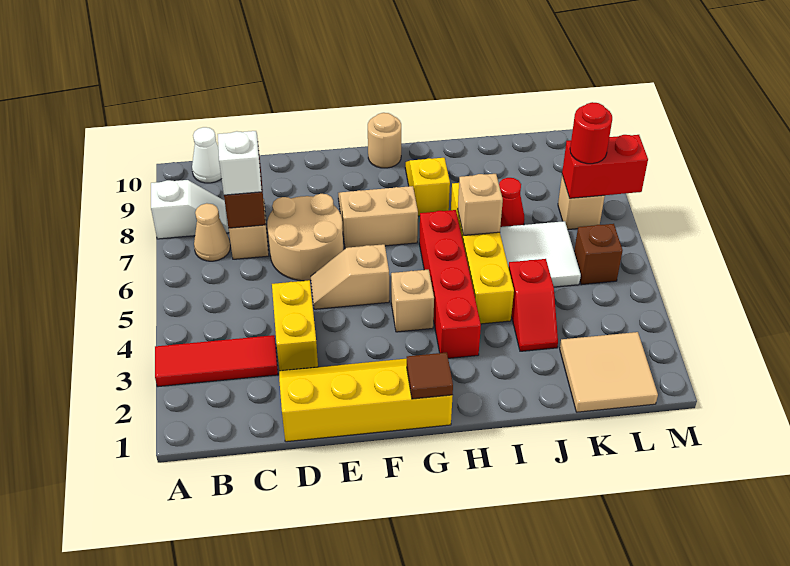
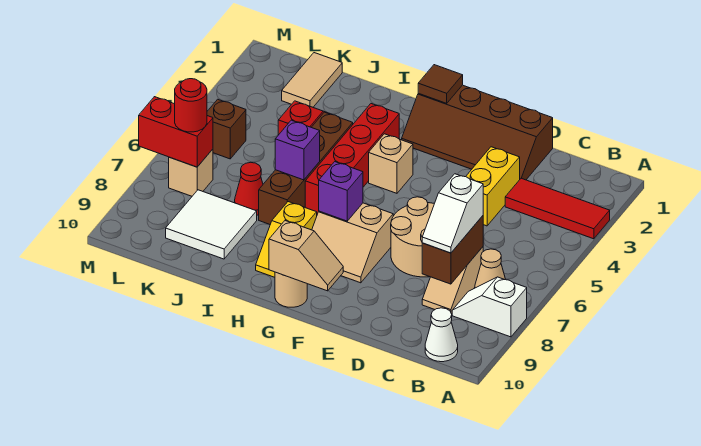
yellow 2x4 slope [279,359,453,442] -> brown 2x4 slope [402,85,553,180]
tan 1x2 slope [311,244,389,309] -> tan 1x2 slope moved to [269,221,343,291]
none -> purple 1x1 brick [319,162,363,221]
yellow 1x4 brick [451,183,514,324] -> brown 1x4 brick [259,112,353,224]
tan 1x1 brick [458,174,503,236] -> purple 1x1 brick [275,120,320,180]
white 2x2 tile [500,221,581,287] -> white 2x2 tile moved to [166,190,257,259]
tan 2x2 tile [560,332,658,412] -> tan 1x2 tile [282,53,342,107]

